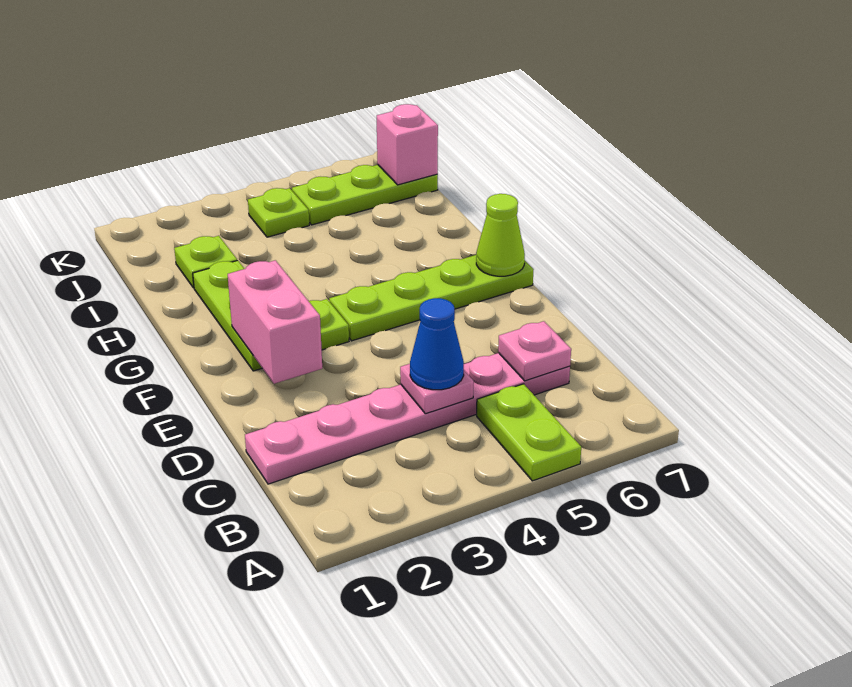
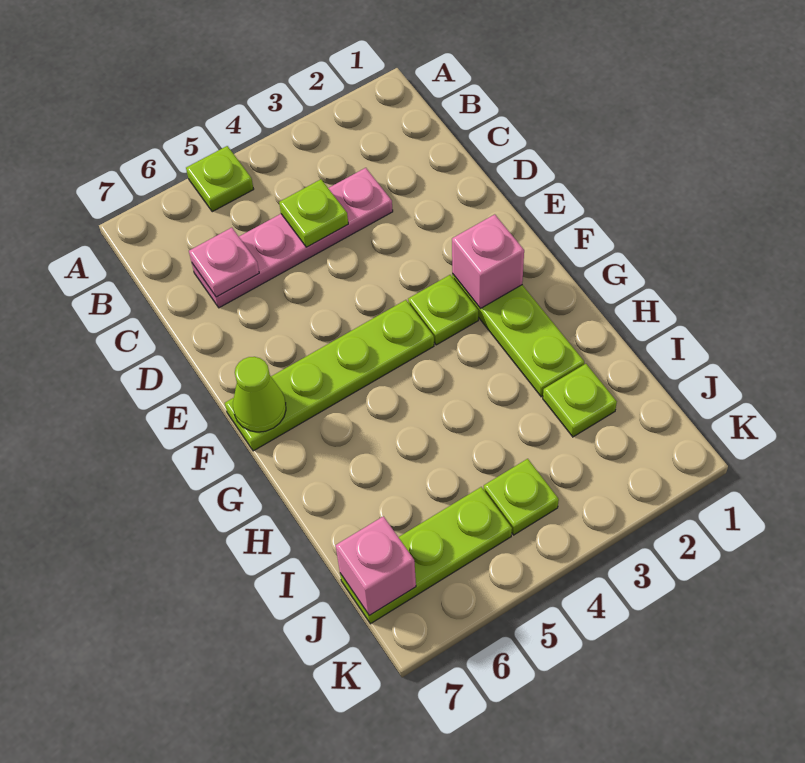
lime 1x2 plate [477,384,581,481] -> lime 1x1 plate [186,146,254,212]
pink 1x6 plate [245,353,570,484] -> pink 1x4 plate [192,168,393,308]
pink 1x1 plate [400,364,474,414] -> lime 1x1 plate [279,179,348,247]
blue 1x1 cone [410,298,464,390] -> none
pink 1x2 brick [228,260,322,384] -> pink 1x1 brick [452,214,524,309]

